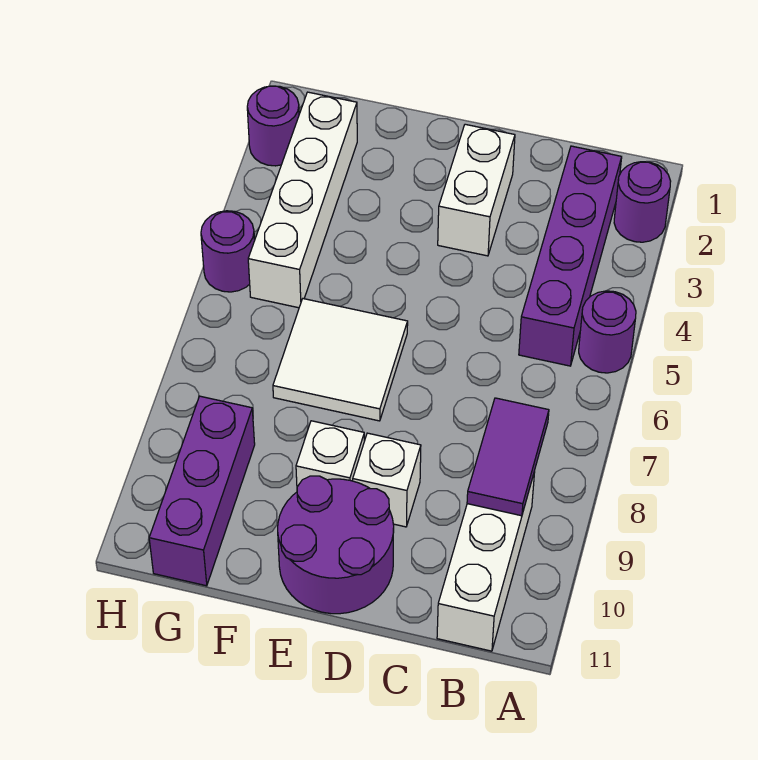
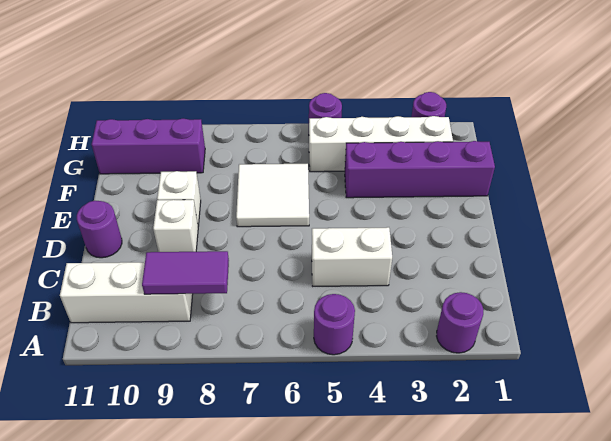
purple 1x4 brick [519,146,622,366] -> purple 1x4 brick moved to [345,141,495,198]
white 1x2 brick [438,124,515,256] -> white 1x2 brick moved to [312,227,392,286]
purple 2x2 round brick [278,476,394,614] -> purple 1x1 round brick [77,201,122,258]

